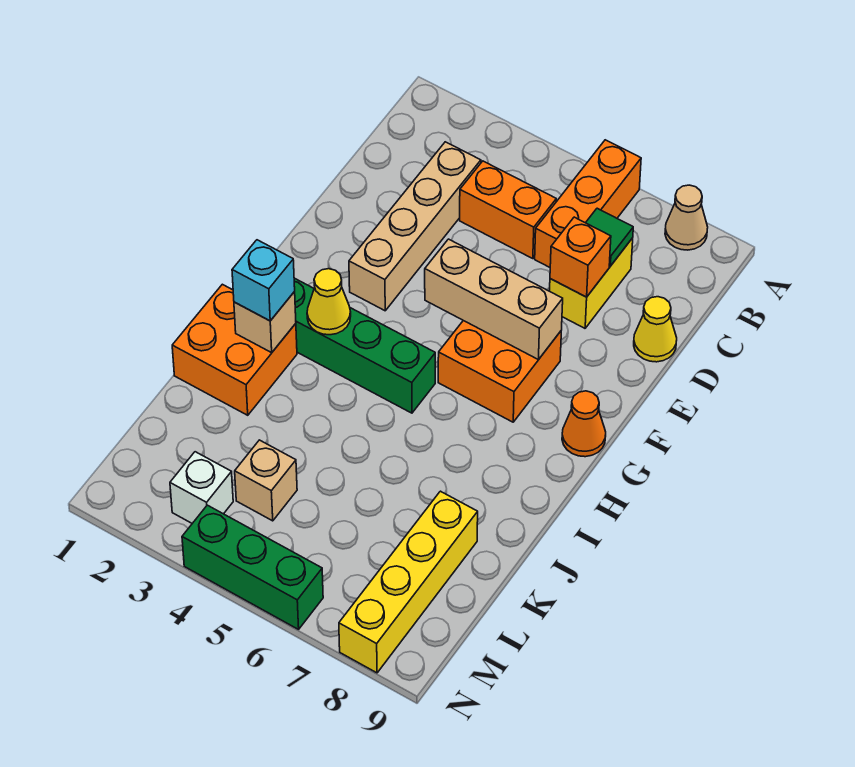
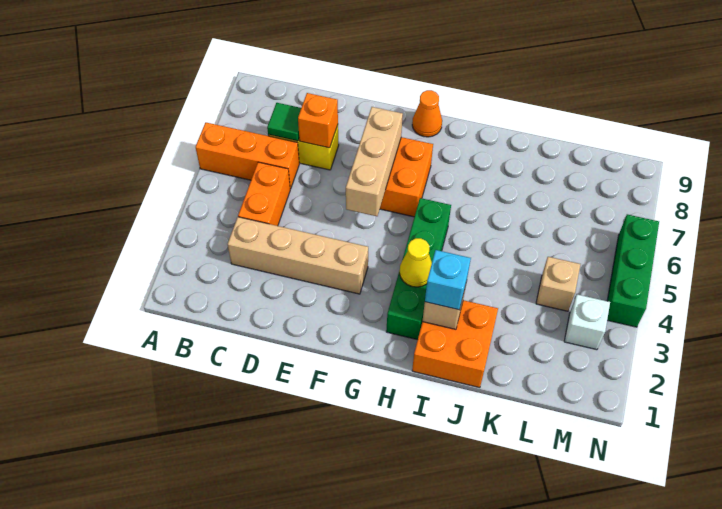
tan 1x1 cone [665,185,708,250] -> none
yellow 1x1 cone [634,297,677,362] -> none
yellow 1x4 brick [339,491,478,673] -> none

